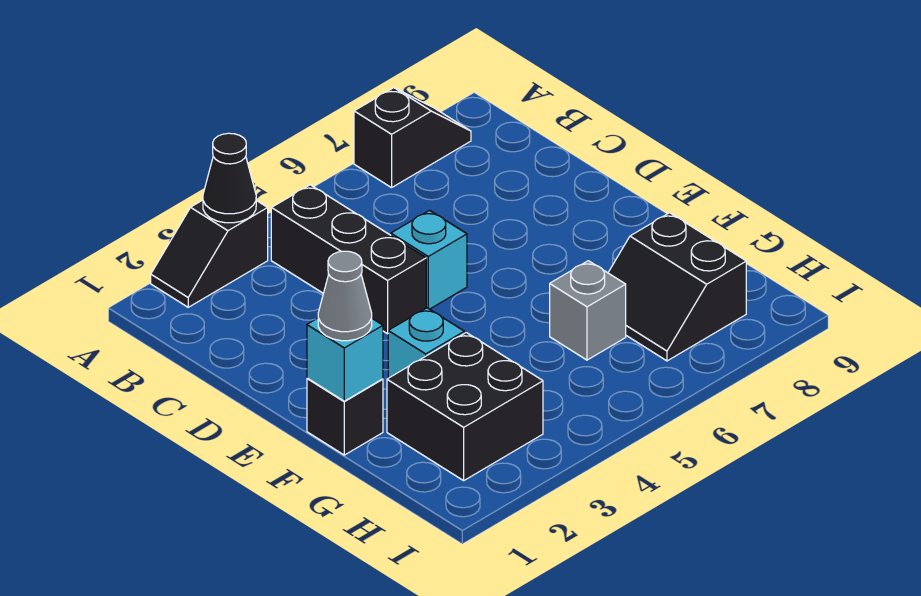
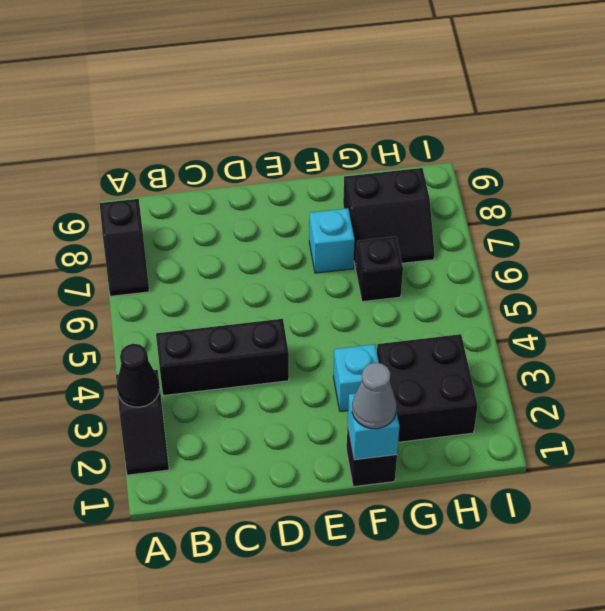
black 1x2 slope [354,88,471,188] -> black 1x2 slope turned to [100,199,149,296]
cyan 1x1 brick [391,210,467,309] -> cyan 1x1 brick moved to [309,208,355,273]
grey 1x1 brick [550,261,626,360] -> black 1x1 brick [356,236,403,302]

